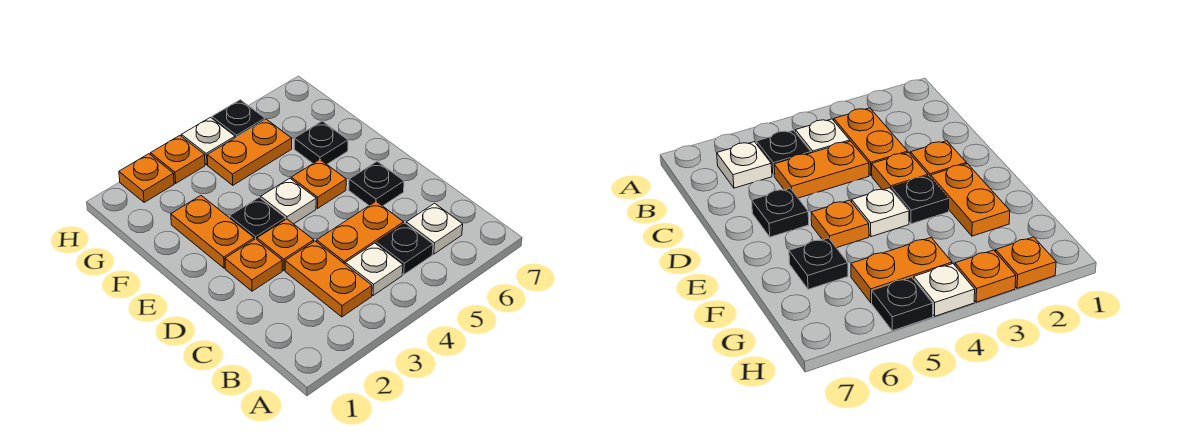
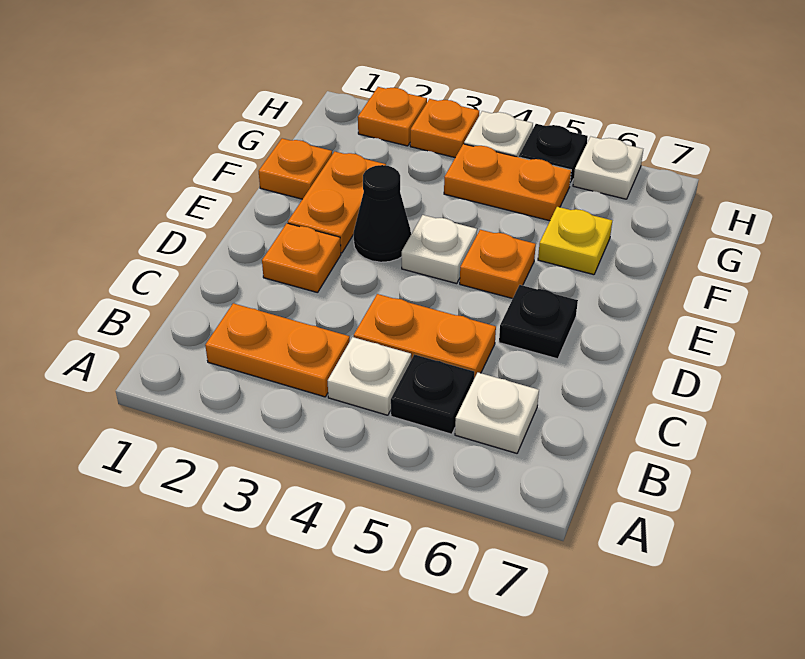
orange 1x2 plate [285,241,372,317] -> orange 1x2 plate turned to [205,303,350,397]
orange 1x1 plate [257,219,314,270] -> orange 1x1 plate moved to [259,138,332,199]
black 1x1 plate [230,197,286,240] -> black 1x1 cone [353,165,411,262]
black 1x1 plate [294,121,348,164] -> yellow 1x1 plate [538,207,612,275]
none -> white 1x1 plate [573,137,643,199]

